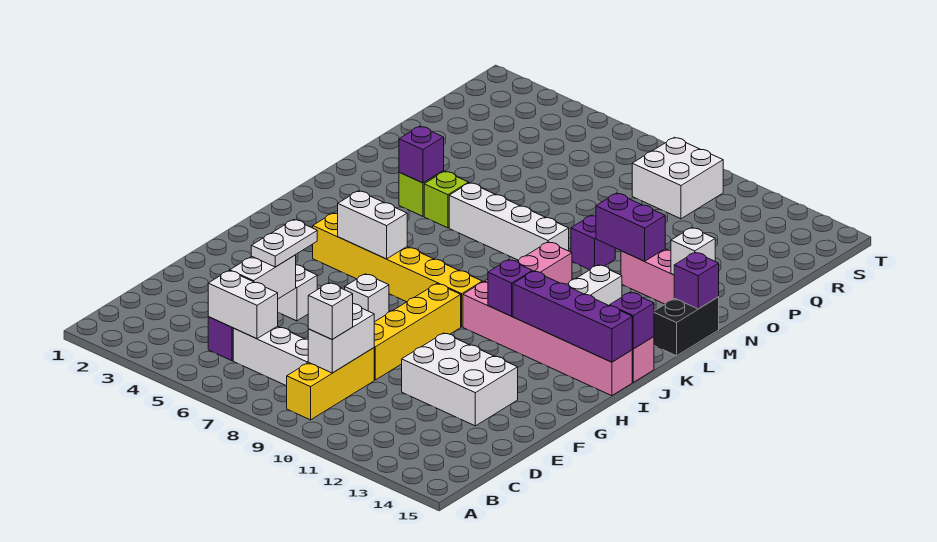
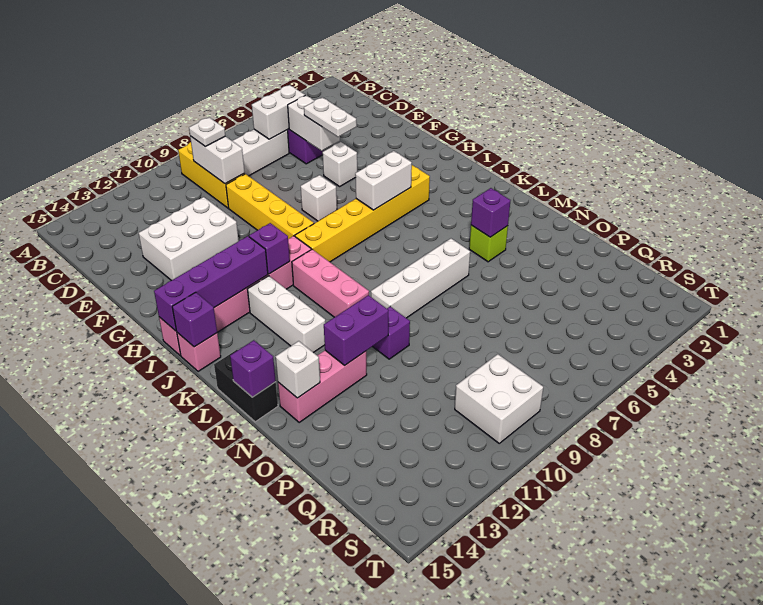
white 1x1 brick [308,283,353,339] -> white 1x1 plate [189,117,225,146]
lime 1x1 brick [424,171,469,228] -> none

